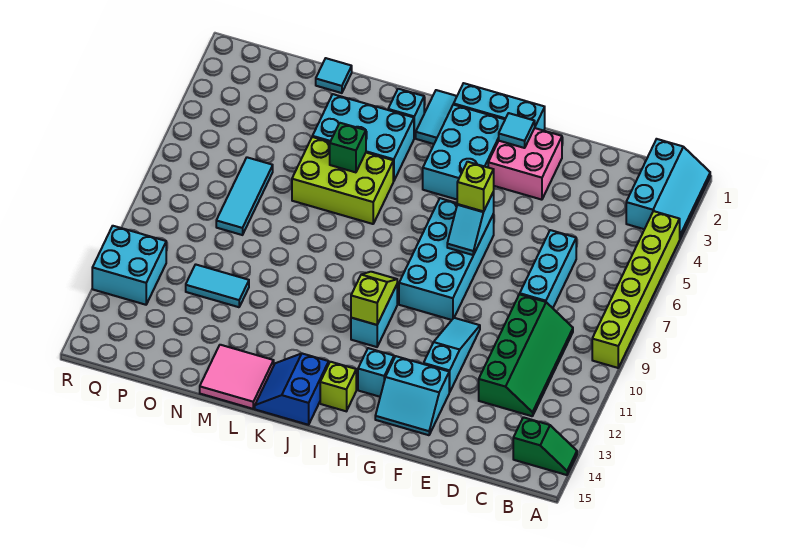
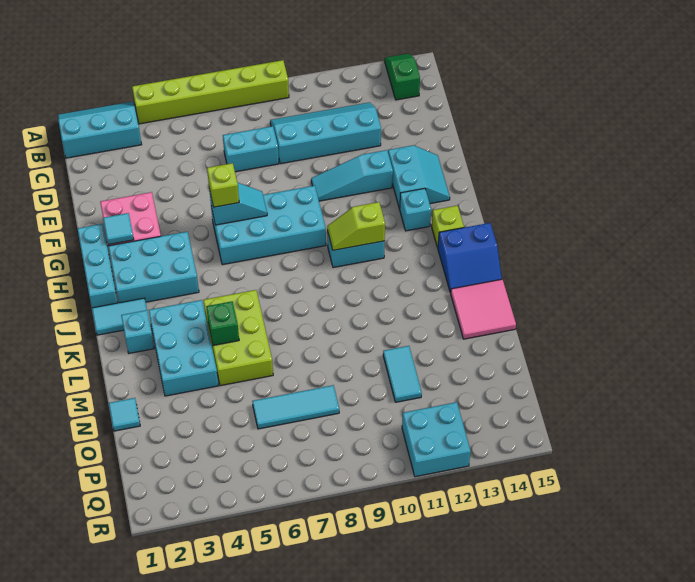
green 2x4 slope [479,294,573,416] -> cyan 2x4 slope [270,102,381,164]
cyan 1x3 brick [520,230,576,308] -> cyan 1x2 brick [223,126,279,172]

